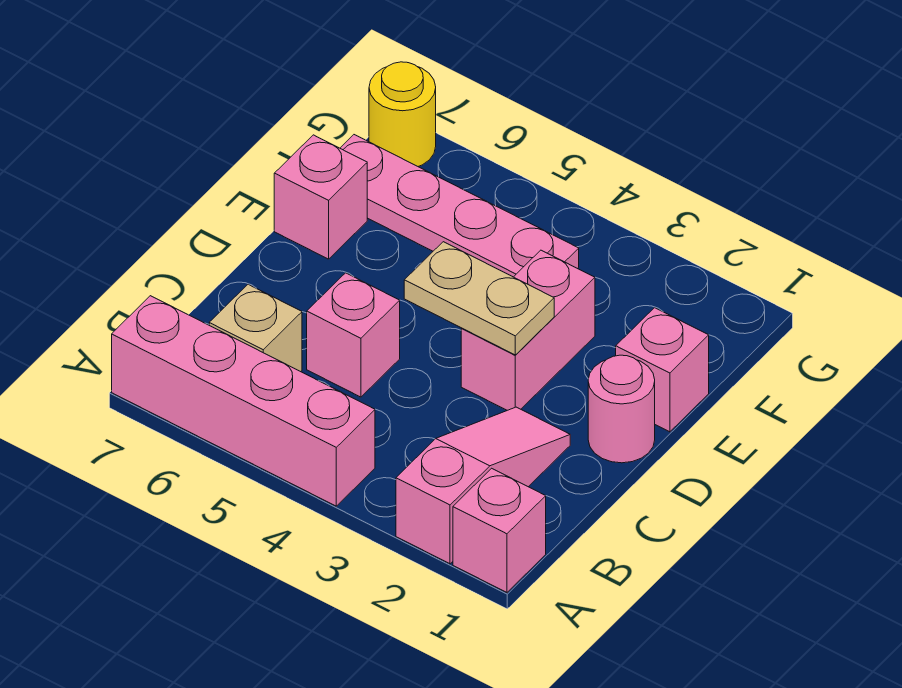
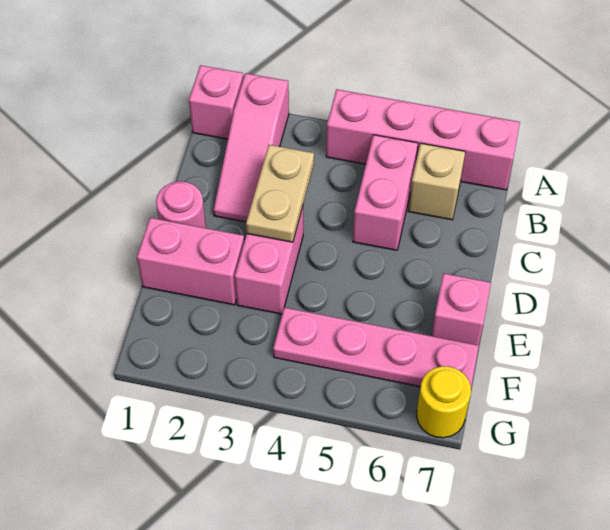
pink 1x1 brick [307,273,400,397] -> pink 1x2 brick [353,135,418,250]
tan 1x2 plate [404,242,554,355] -> tan 1x2 plate turned to [246,145,314,242]
pink 1x1 brick [616,308,709,432] -> pink 1x2 brick [137,218,244,305]

